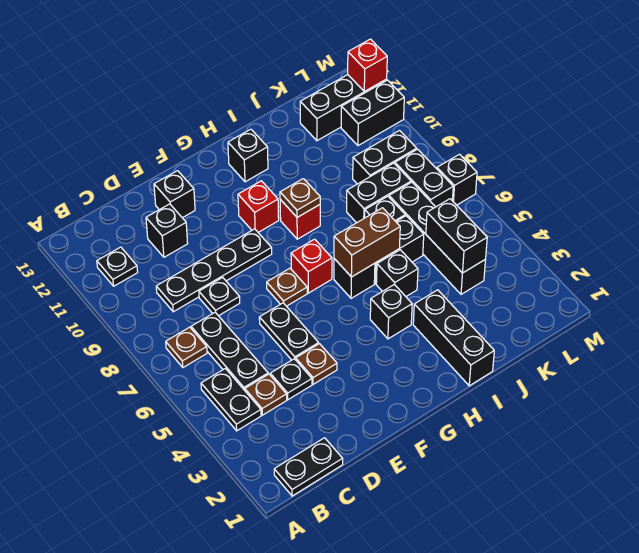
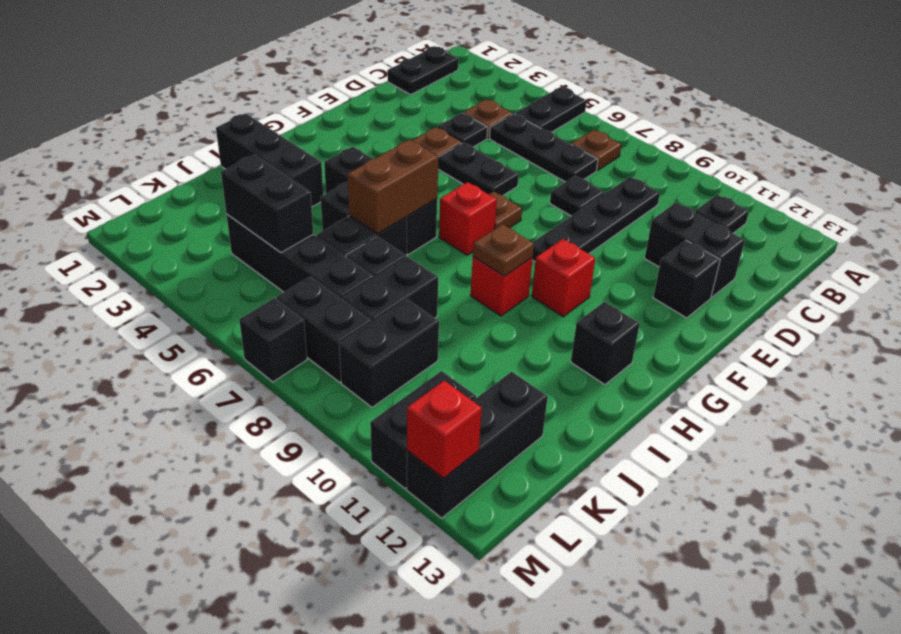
black 1x2 plate [201,369,261,431] -> black 1x2 plate turned to [515,87,587,132]
black 1x1 brick [146,204,188,257] -> black 1x2 brick [645,203,745,297]

